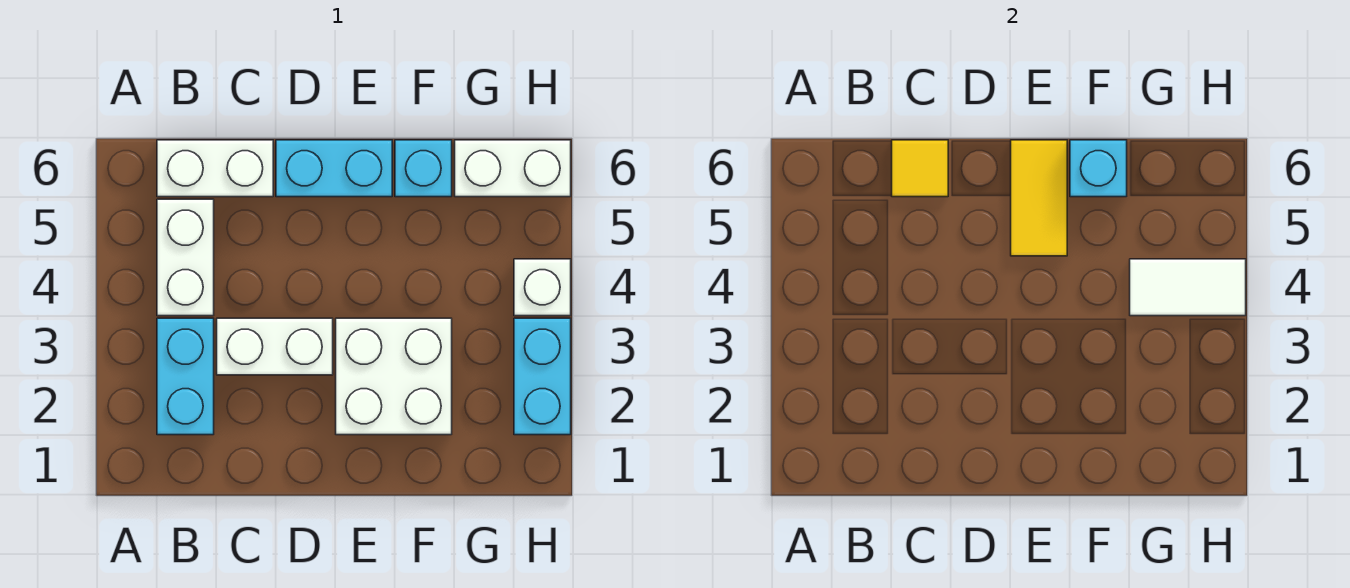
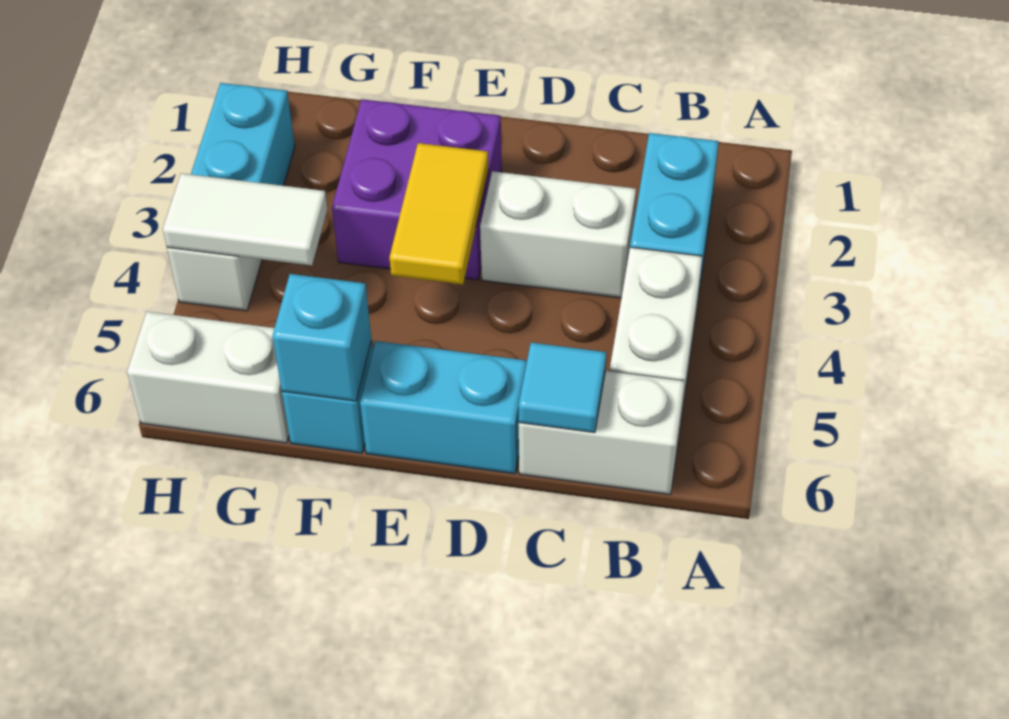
yellow 1x1 tile [892,140,948,197] -> cyan 1x1 tile [519,343,606,433]
white 2x2 brick [336,318,452,435] -> purple 2x2 brick [332,99,502,280]
yellow 1x2 tile [1011,140,1067,256] -> yellow 1x2 tile moved to [389,143,489,284]

